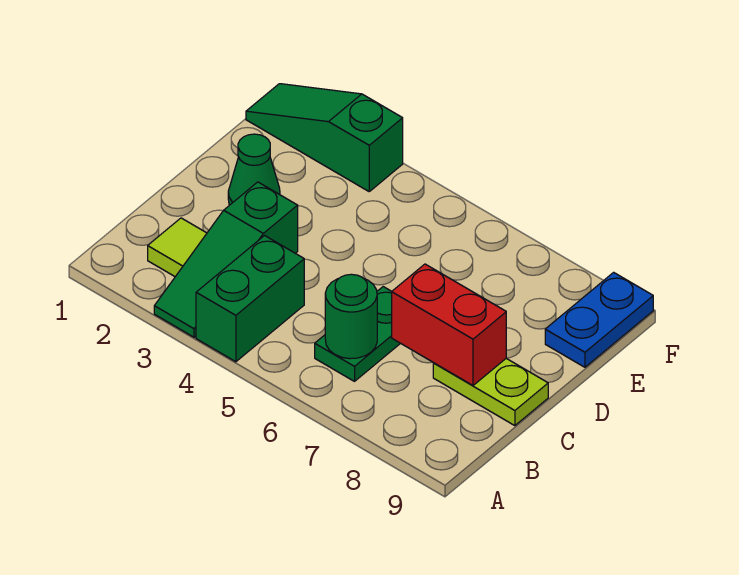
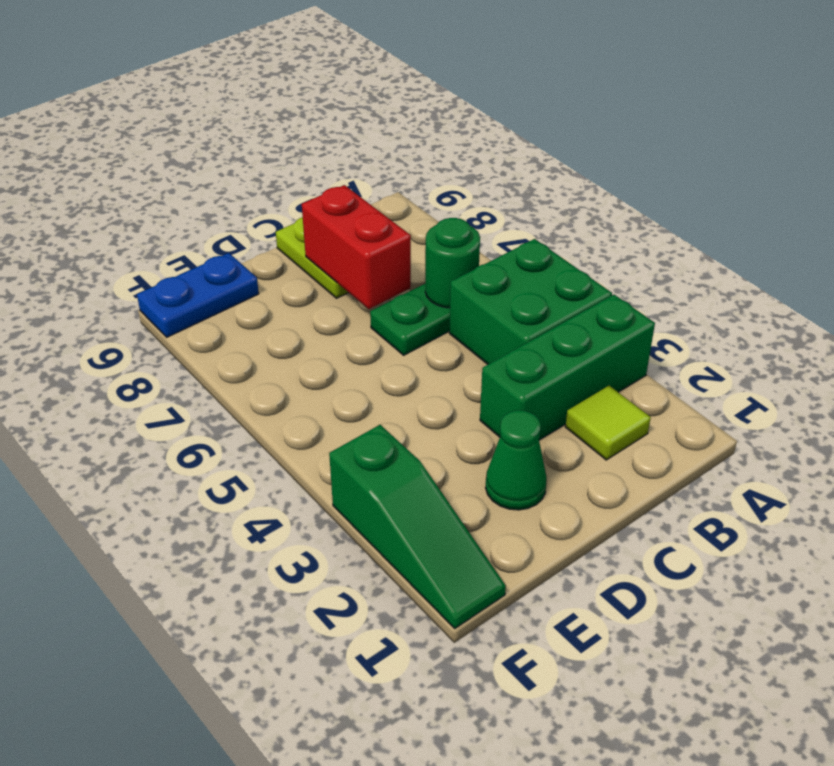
green 1x3 slope [154,182,298,337] -> green 1x3 brick [480,295,655,440]
green 1x2 brick [196,236,304,362] -> green 2x2 brick [449,239,612,364]

